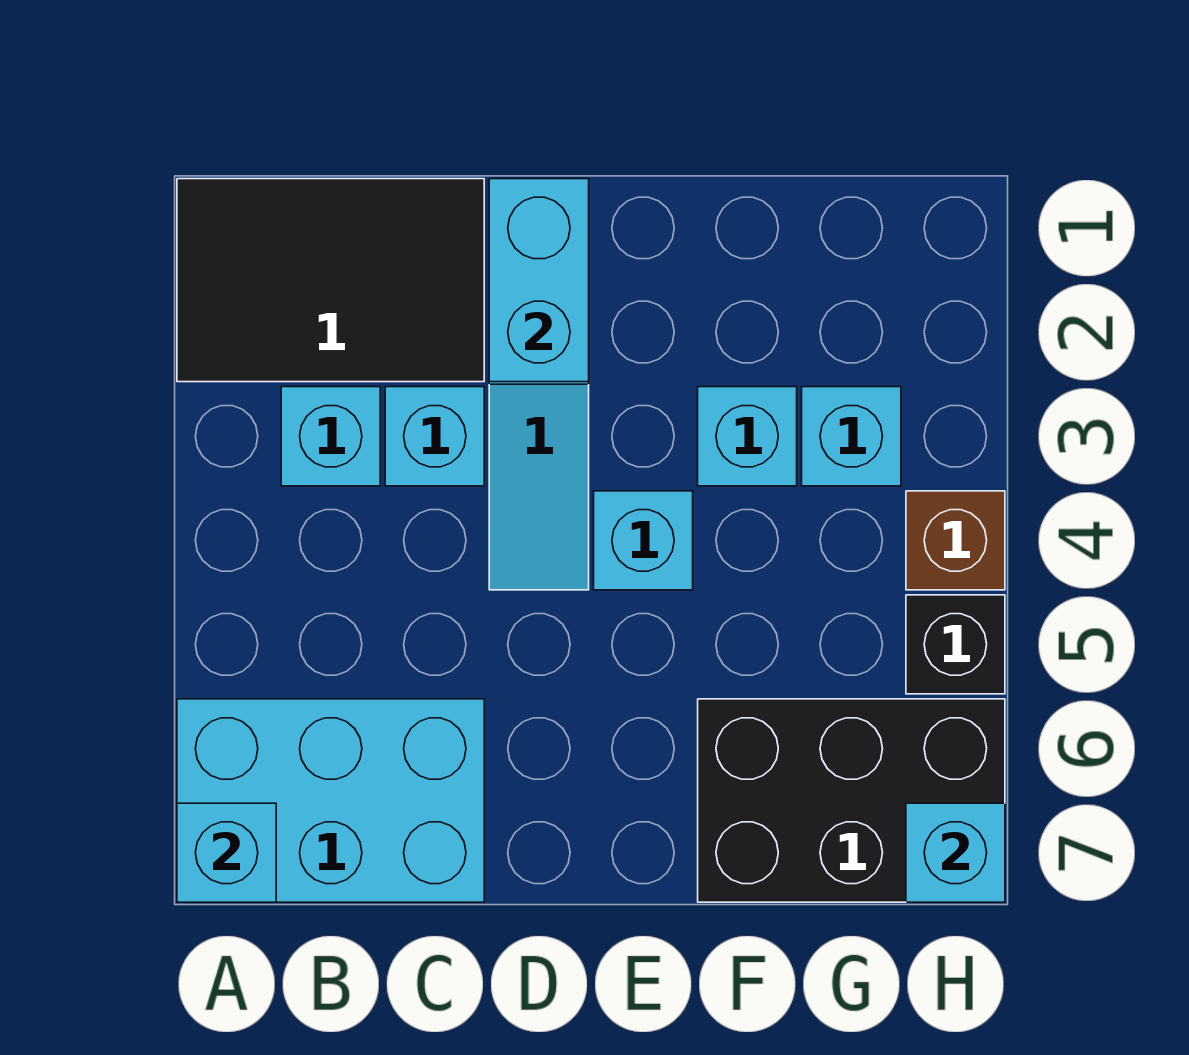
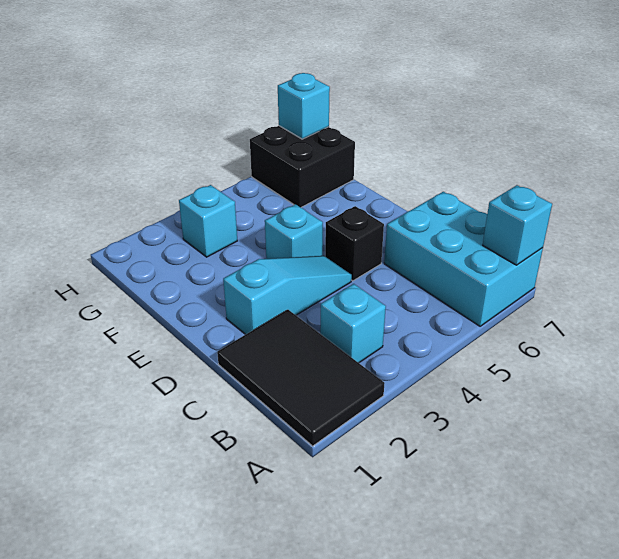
cyan 1x1 brick [385,387,484,486] -> none
cyan 1x2 brick [489,179,589,382] -> none
cyan 1x1 brick [698,387,797,486] -> none
black 2x3 brick [698,699,1005,902] -> black 2x2 brick [250,126,355,207]
brown 1x1 brick [906,491,1005,590] -> none
black 1x1 brick [906,595,1005,694] -> black 1x1 brick moved to [325,206,384,281]

